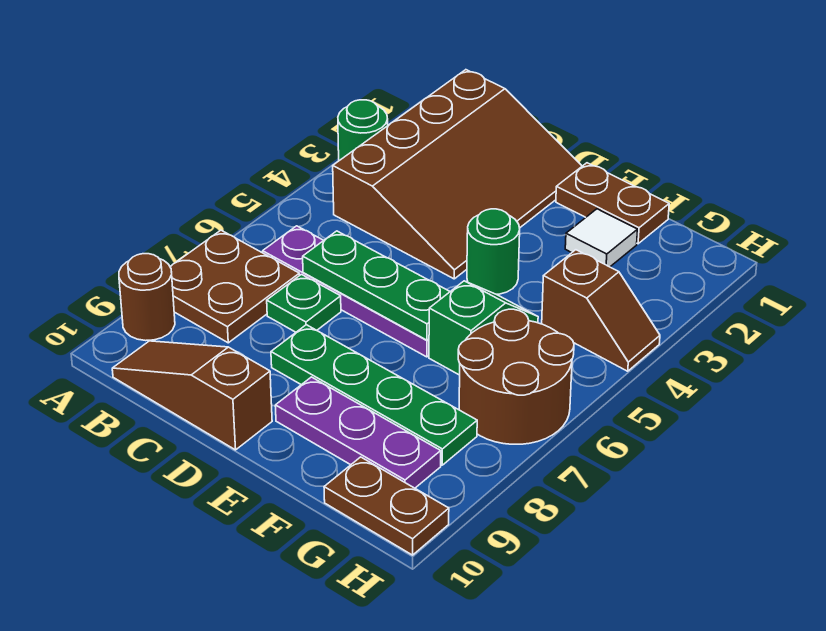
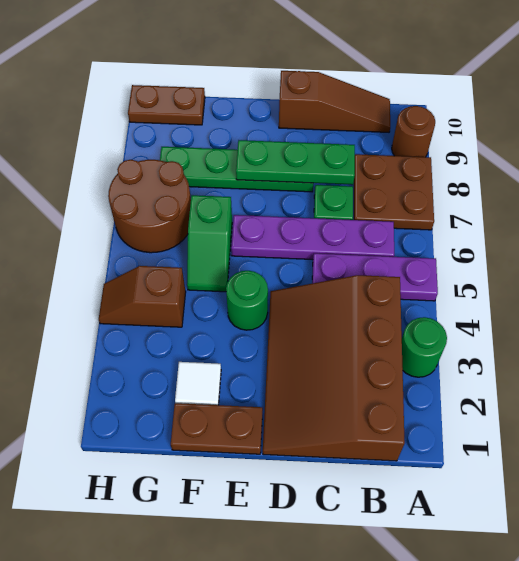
green 1x3 plate [303,231,450,340] -> green 1x3 plate moved to [236,140,355,185]
purple 1x3 plate [275,377,441,488] -> purple 1x3 plate moved to [312,253,438,301]

